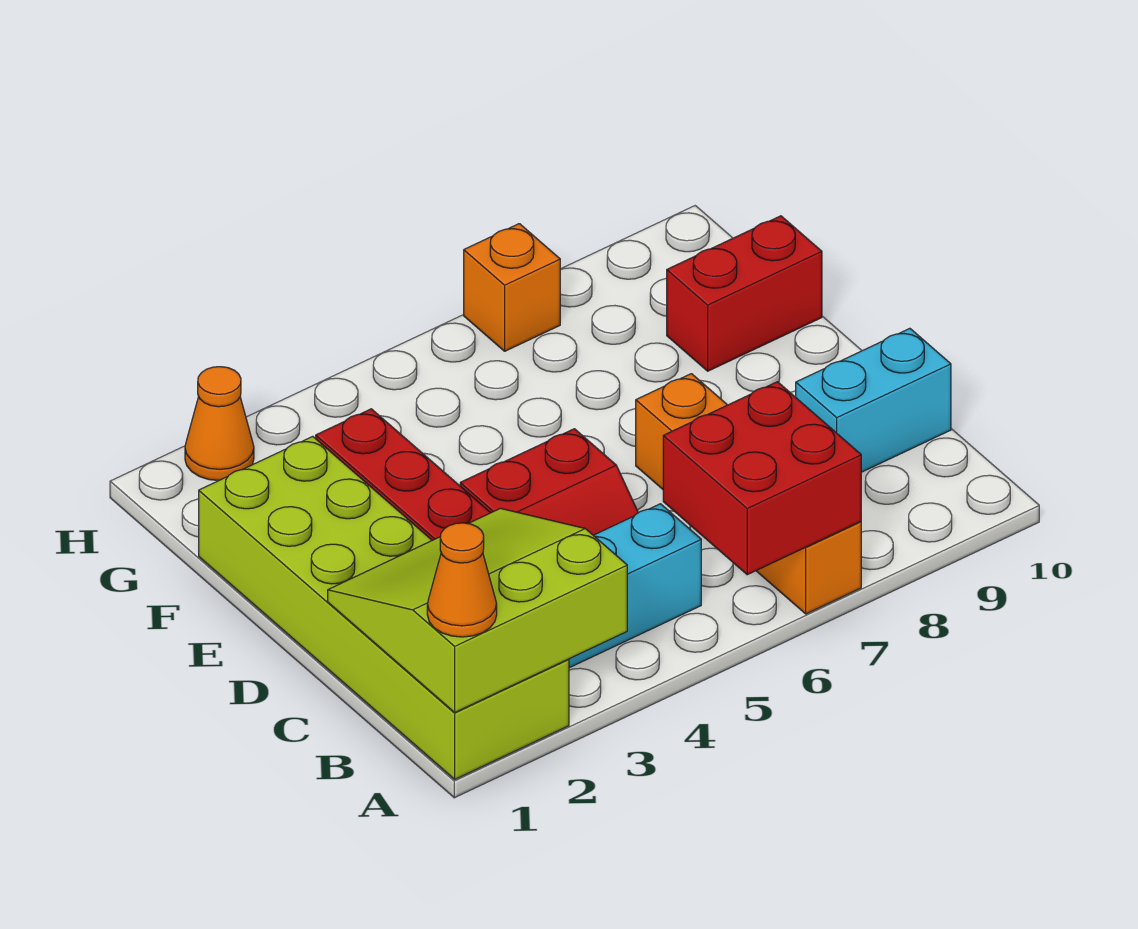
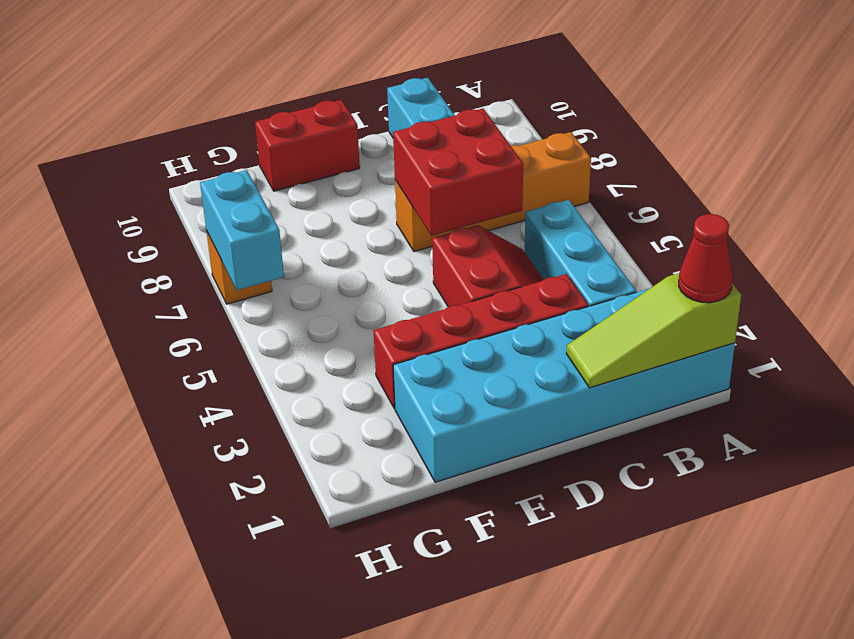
lime 2x6 brick [199,436,569,779] -> cyan 2x6 brick [393,288,735,482]
lime 3x3 slope [328,508,627,712] -> lime 1x3 slope [566,273,741,388]
orange 1x1 cone [427,523,497,637] -> red 1x1 cone [679,214,733,303]
red 2x2 brick [663,382,861,575] -> red 2x2 brick moved to [393,108,523,236]
red 1x2 brick [667,216,822,371] -> red 1x2 brick turned to [255,100,360,191]
orange 1x1 cone [185,367,254,481] -> none
none -> cyan 1x2 brick [200,170,284,290]

